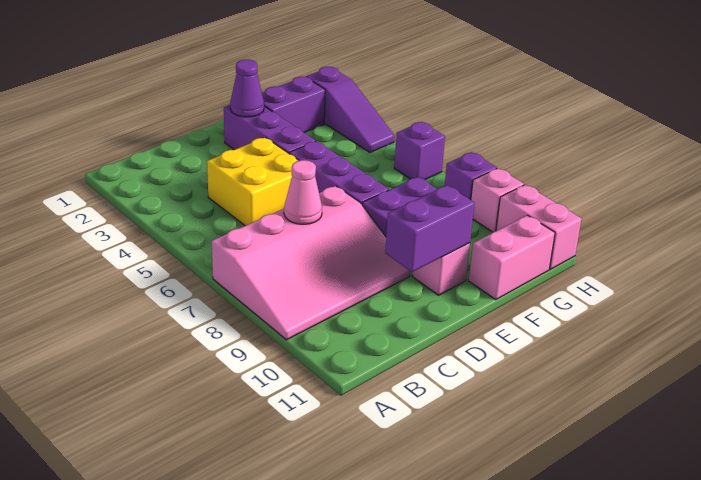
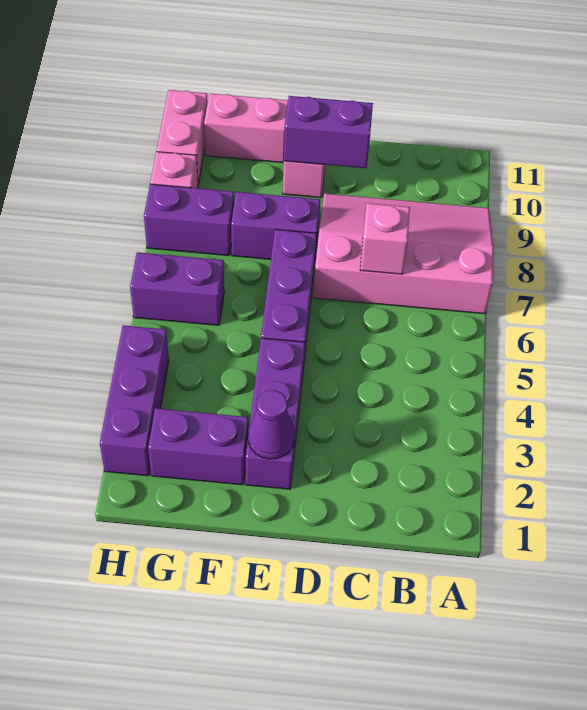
yellow 2x2 brick [207,137,299,226] -> none
pink 1x1 cone [284,160,322,224] -> pink 1x1 brick [360,203,410,274]
purple 1x3 slope [306,67,395,152] -> purple 1x3 brick [100,325,169,476]
purple 1x1 brick [394,122,445,180] -> purple 1x2 brick [130,252,224,325]
purple 1x1 brick [445,152,497,200] -> purple 1x2 brick [144,184,234,256]

